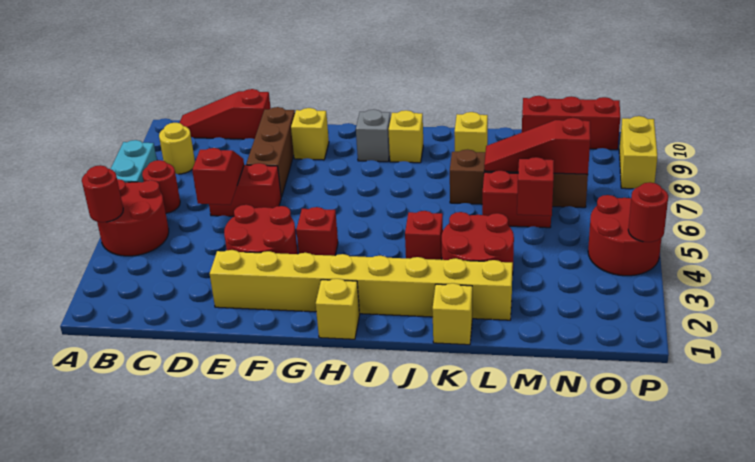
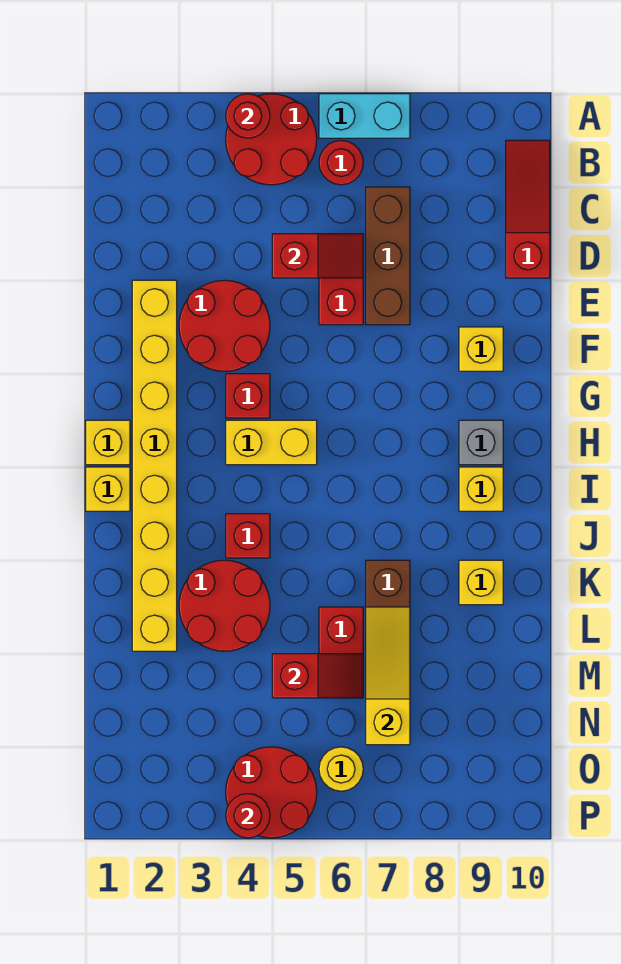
yellow 1x1 round brick [159,123,195,174] -> yellow 1x1 round brick moved to [319,747,363,791]
brown 1x3 brick [246,107,295,197] -> brown 1x3 brick turned to [366,187,410,325]
yellow 1x1 brick [432,283,472,345] -> yellow 1x1 brick moved to [86,467,130,511]
red 1x3 slope [484,118,590,174] -> yellow 1x3 slope [366,607,410,745]
red 1x3 brick [522,96,620,150] -> none
yellow 1x2 brick [619,116,657,189] -> yellow 1x2 brick moved to [226,420,317,465]

